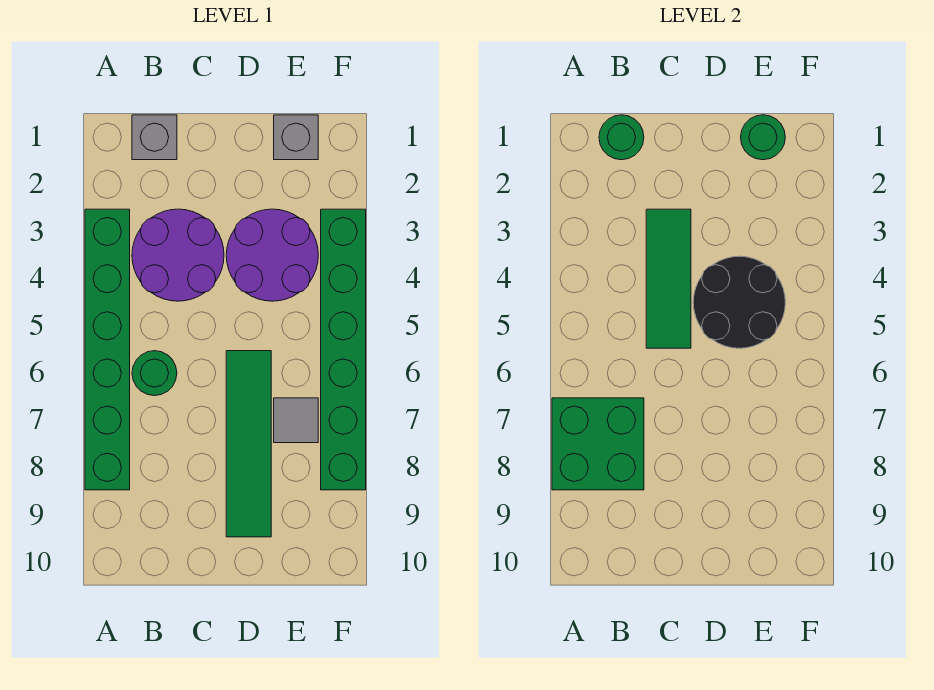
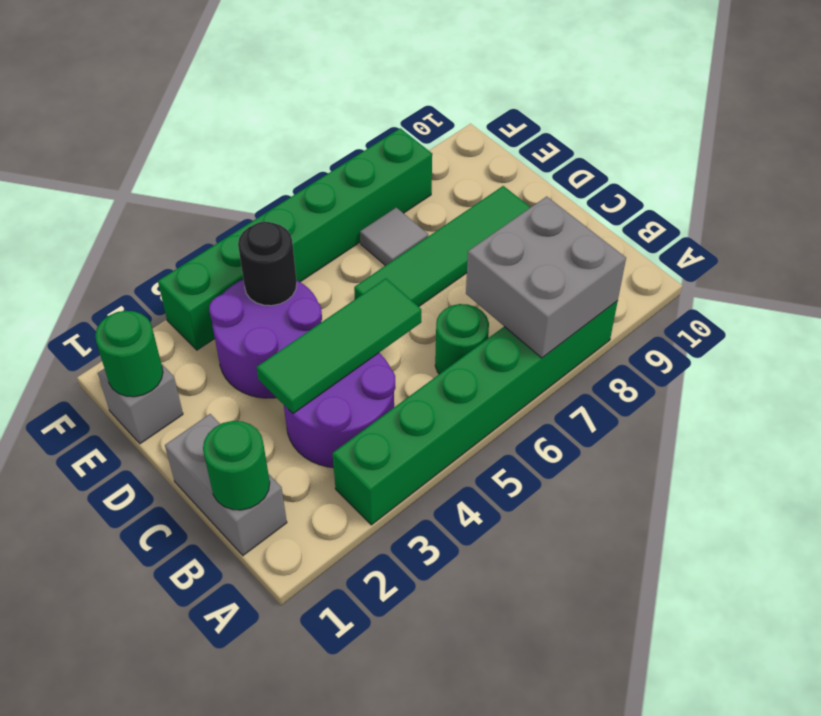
green 2x2 brick [552,398,644,490] -> grey 2x2 brick [466,196,626,358]
grey 1x1 brick [132,115,177,160] -> grey 1x2 brick [165,414,287,555]
black 2x2 round brick [693,256,785,348] -> black 1x1 round brick [238,222,297,306]

